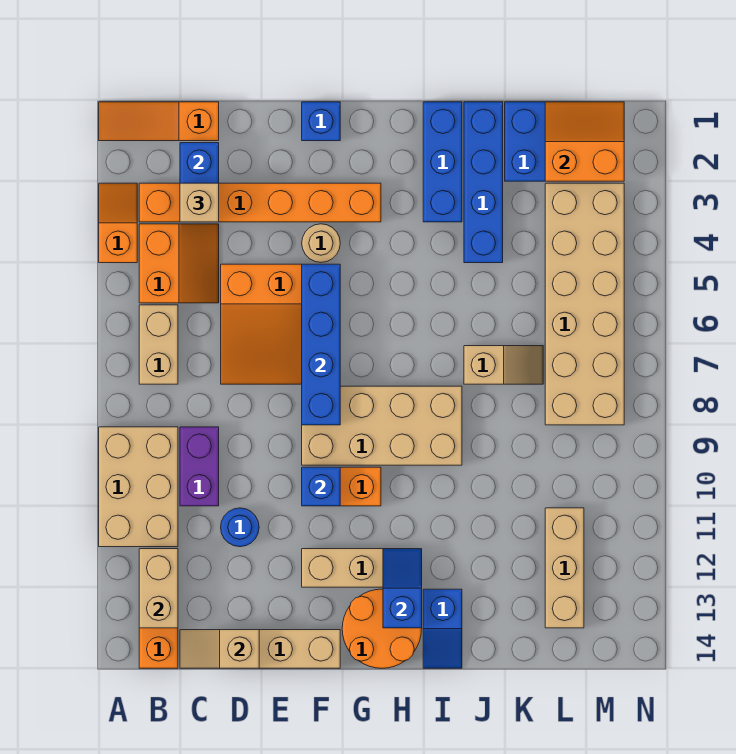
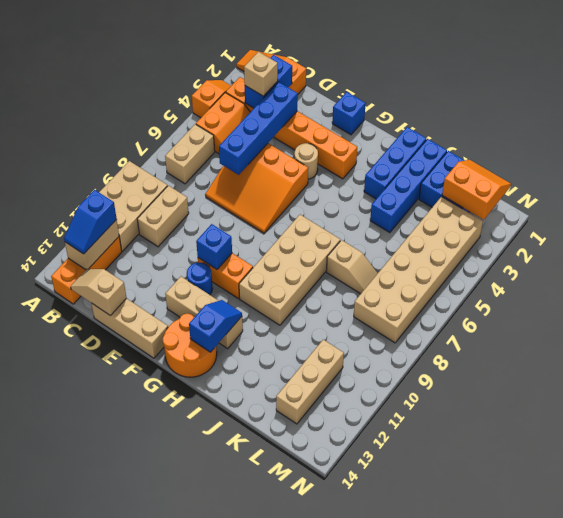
purple 1x2 brick [180,427,219,506] -> tan 1x2 brick [137,186,189,247]
blue 1x1 round brick [221,508,259,547] -> blue 1x1 round brick moved to [187,262,213,295]
blue 1x4 brick [302,264,340,425] -> blue 1x4 brick moved to [219,82,298,175]
tan 2x4 brick [302,386,462,465] -> tan 2x4 brick turned to [239,215,340,325]
blue 1x2 slope [423,589,462,668] -> blue 1x2 slope moved to [64,190,117,254]

